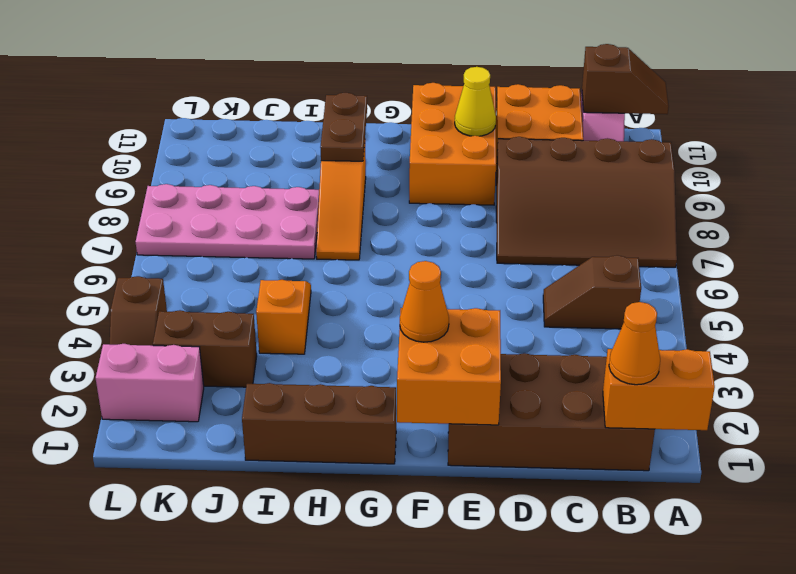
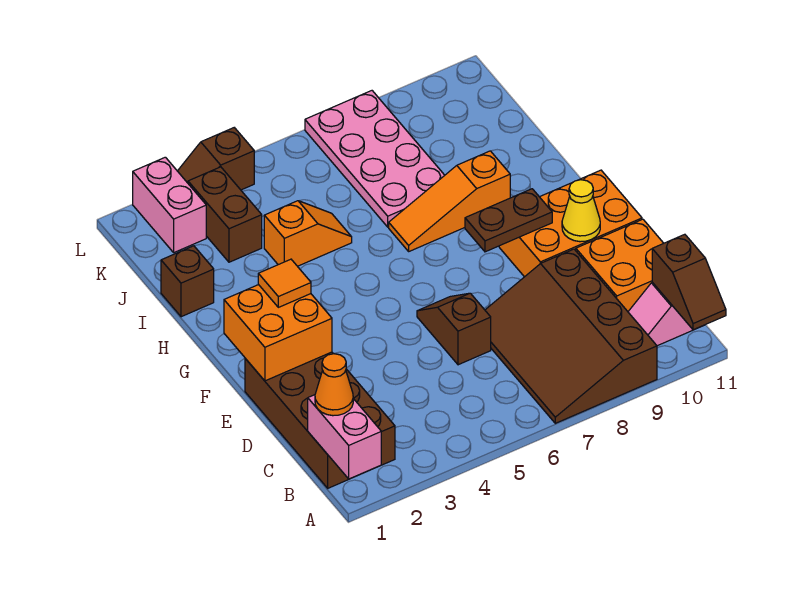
orange 1x2 brick [603,349,715,430] -> pink 1x2 brick [308,395,381,479]
brown 1x2 slope [543,255,641,329] -> brown 1x2 slope moved to [417,293,491,365]
orange 1x1 cone [400,261,449,342] -> orange 1x1 tile [258,259,311,307]
brown 1x3 brick [242,383,396,464] -> brown 1x1 brick [161,246,214,317]
brown 1x2 plate [320,93,367,161] -> brown 1x2 plate moved to [465,189,552,252]

